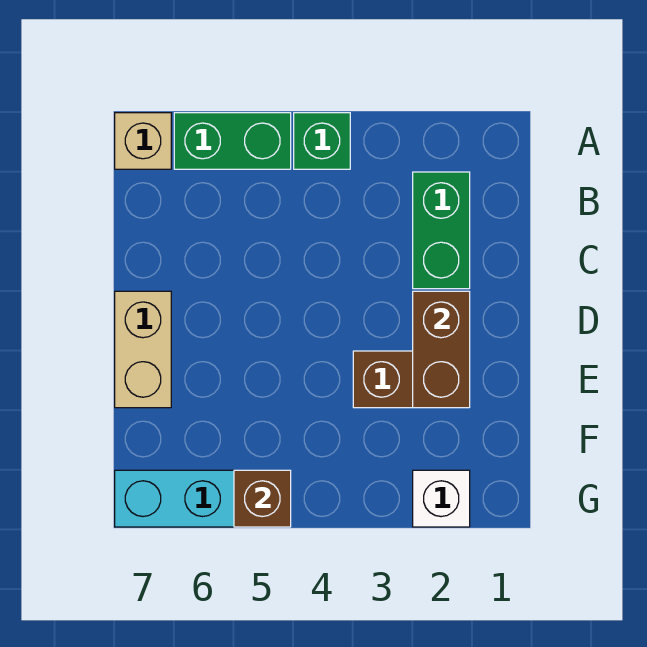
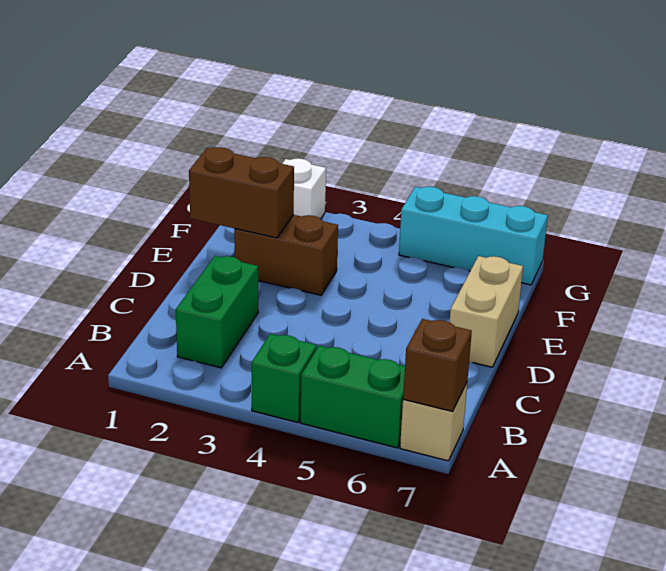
brown 1x2 brick [413,291,470,408] -> brown 1x2 brick turned to [189,147,294,238]
brown 1x1 brick [234,470,291,527] -> brown 1x1 brick moved to [403,319,472,411]

